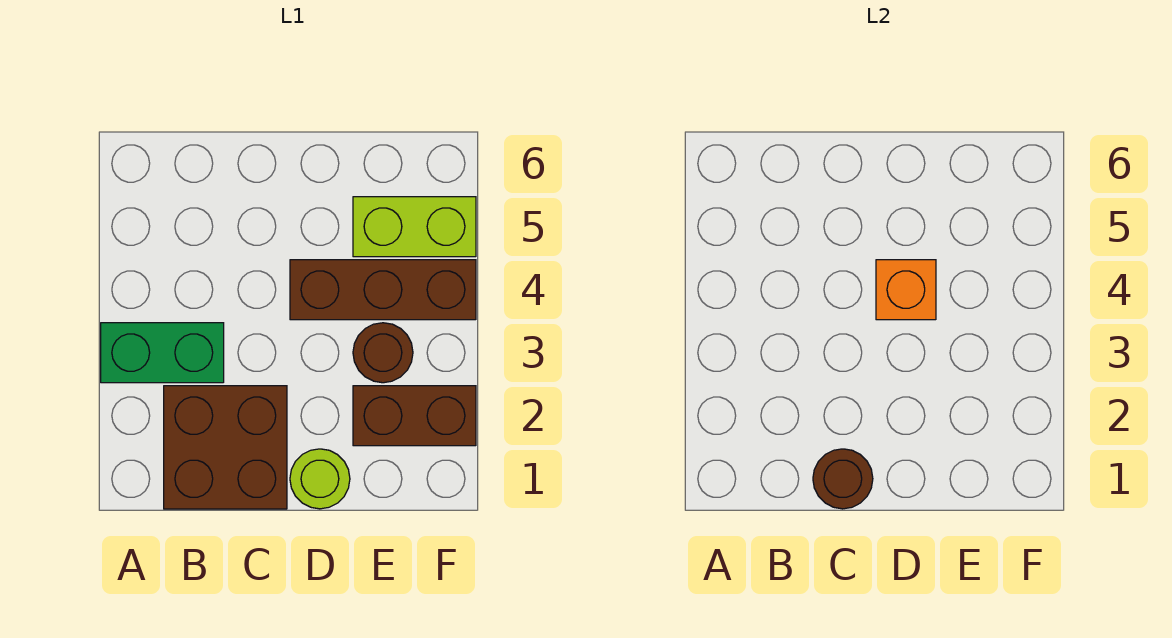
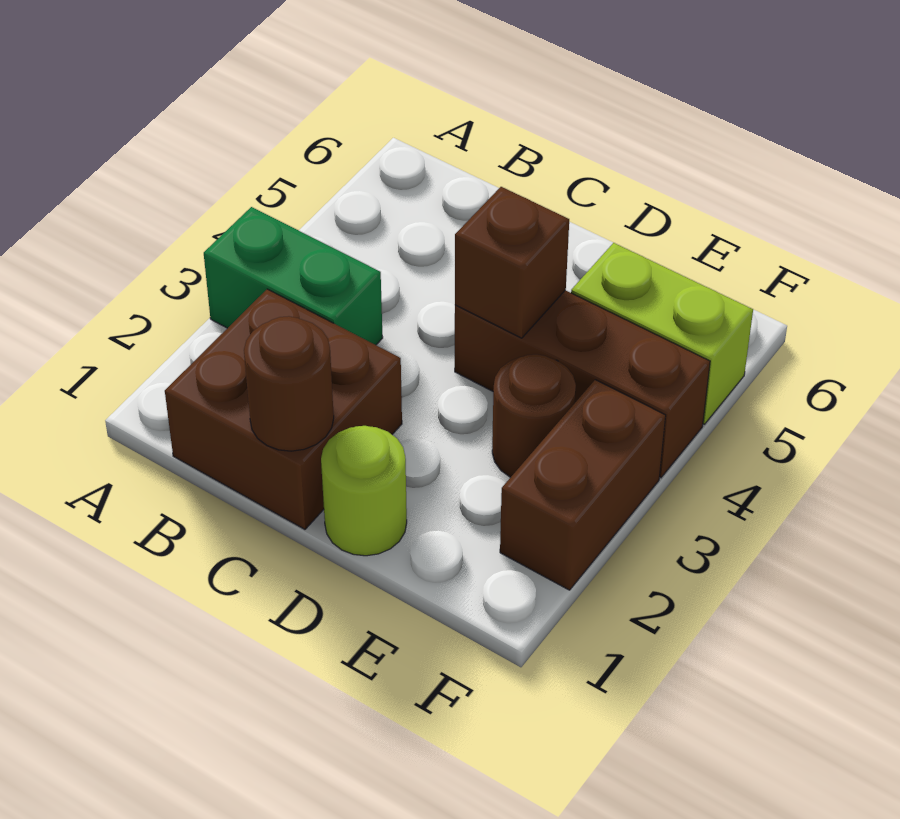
orange 1x1 brick [876,260,936,320] -> brown 1x1 brick [455,187,569,338]
brown 1x2 brick [353,386,476,446] -> brown 1x2 brick turned to [500,380,666,590]

